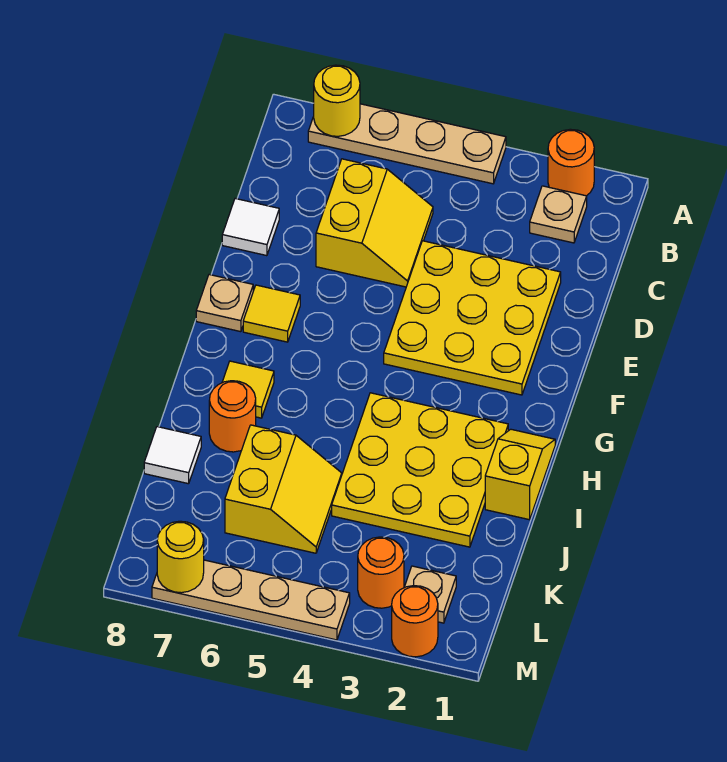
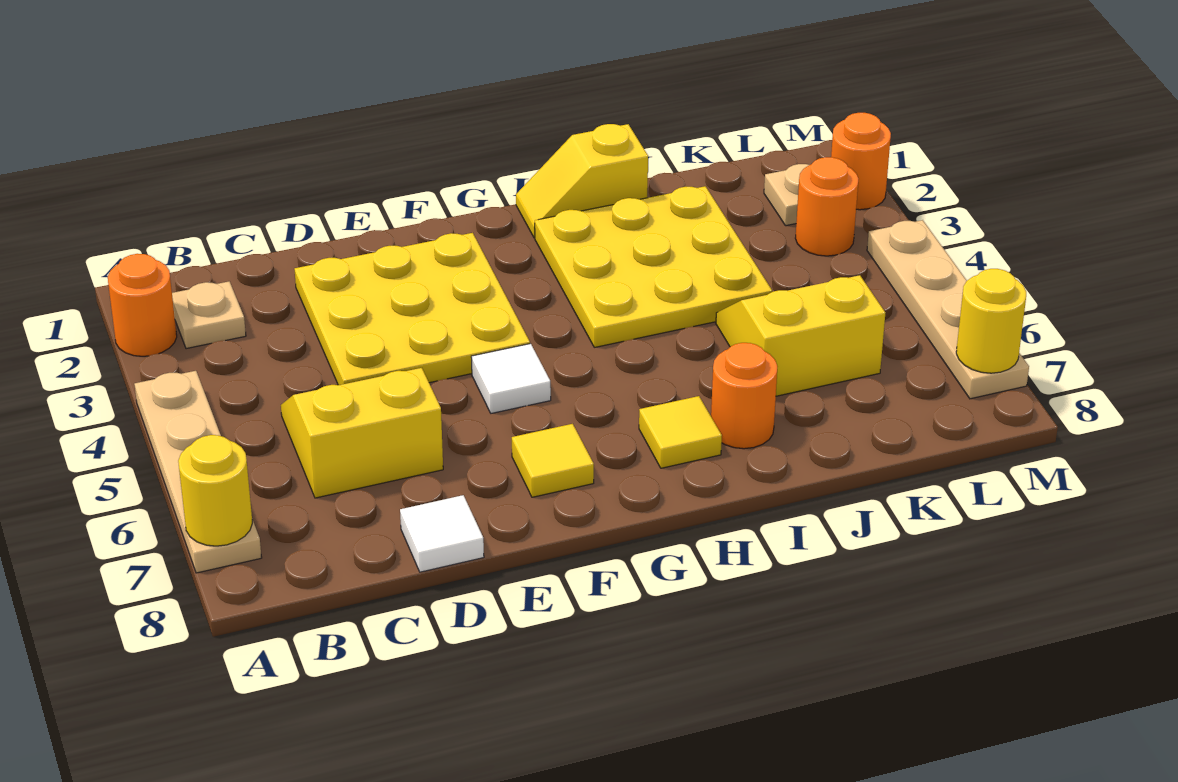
tan 1x1 plate [196,275,253,332] -> none
white 1x1 tile [144,427,201,484] -> white 1x1 tile moved to [471,344,551,413]

